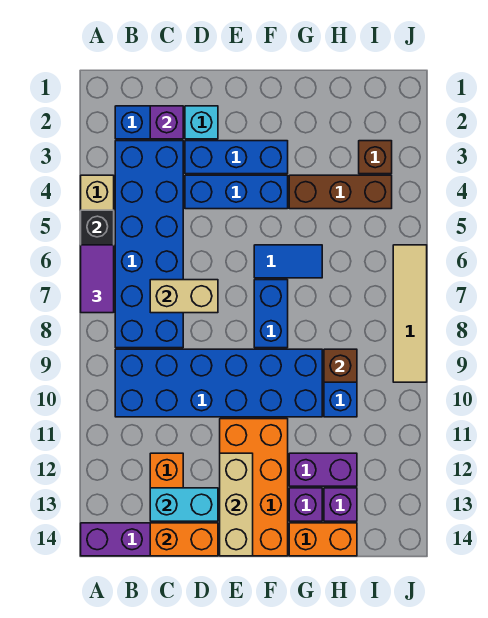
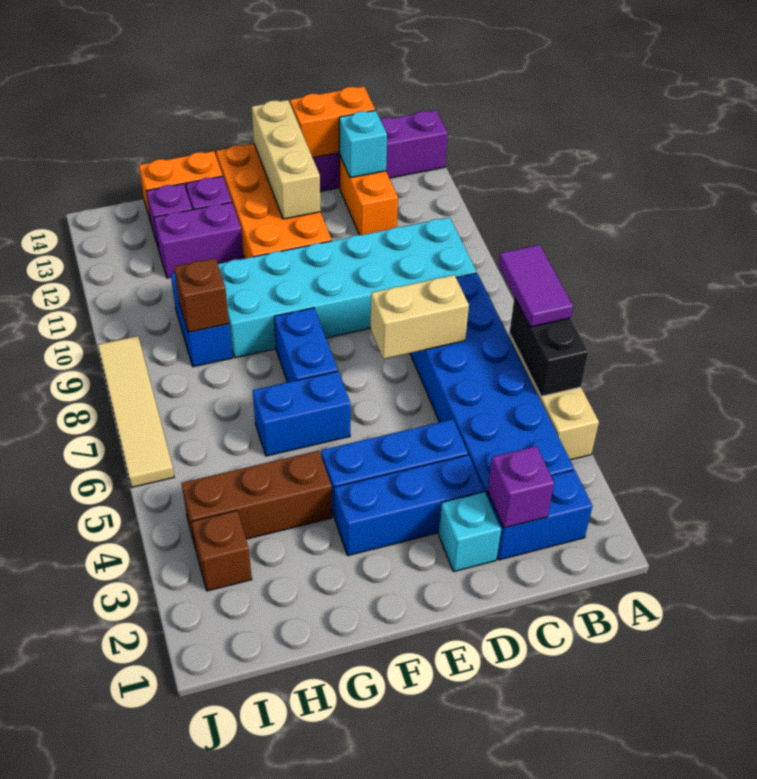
blue 2x6 brick [115,349,322,417] -> cyan 2x6 brick [218,217,477,358]
cyan 1x2 brick [150,488,218,521] -> cyan 1x1 brick [339,110,387,178]
blue 1x2 tile [254,245,322,278] -> blue 1x2 brick [253,371,351,456]

